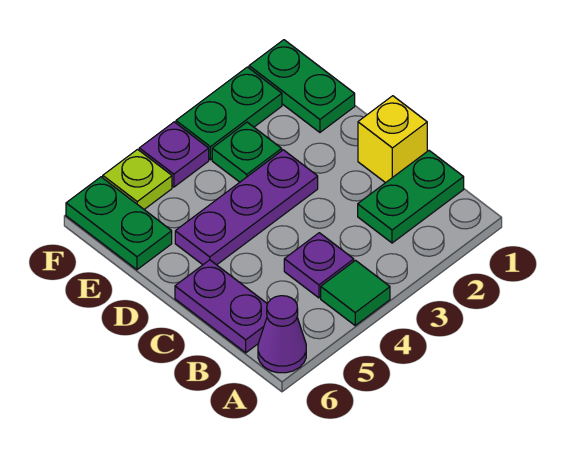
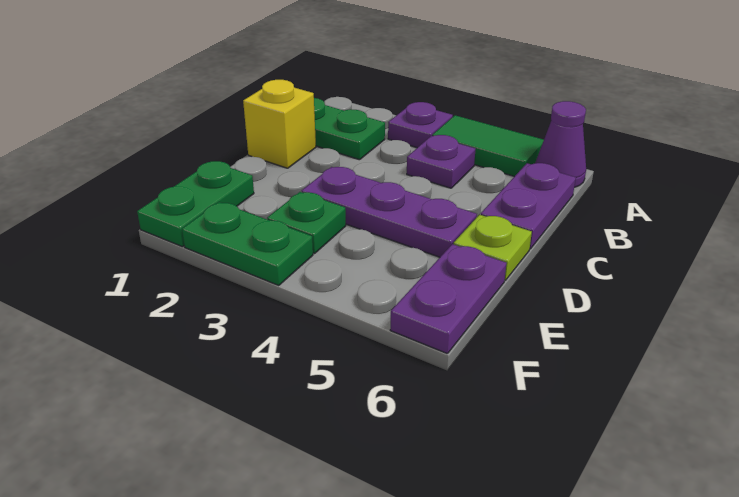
green 1x1 tile [321,260,390,325] -> green 1x2 tile [432,115,544,177]
green 1x2 plate [66,177,172,270] -> purple 1x2 plate [390,244,506,354]
purple 1x1 plate [139,122,209,187] -> purple 1x1 plate moved to [388,102,453,148]
lime 1x1 plate [103,149,172,209] -> lime 1x1 plate moved to [454,215,532,280]

